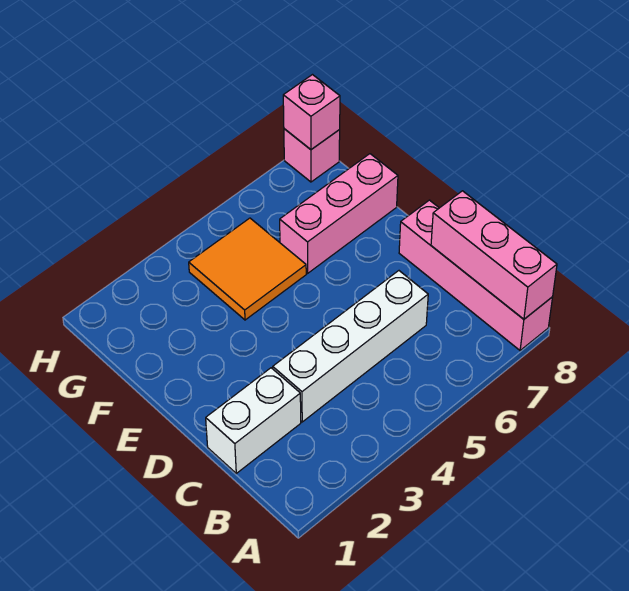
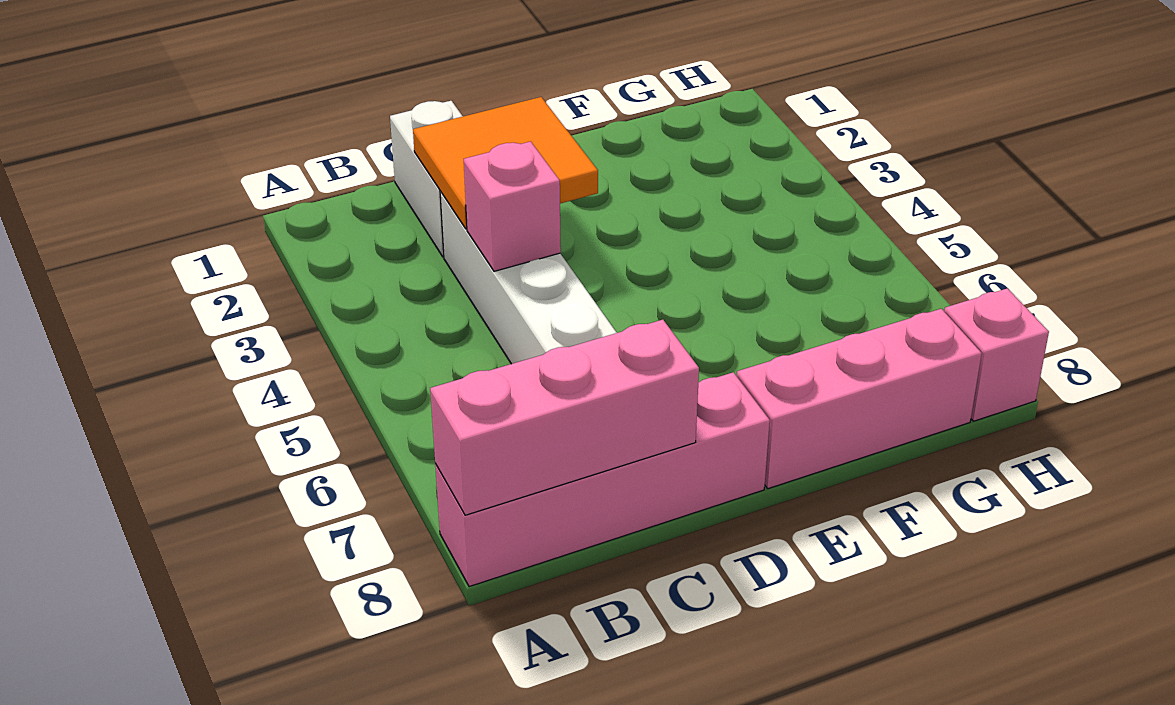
orange 2x2 tile [189,218,306,320] -> orange 2x2 tile moved to [413,97,598,229]
pink 1x3 brick [280,154,398,273] -> pink 1x3 brick turned to [737,309,982,489]
pink 1x1 brick [283,75,340,149] -> pink 1x1 brick moved to [464,141,561,271]

